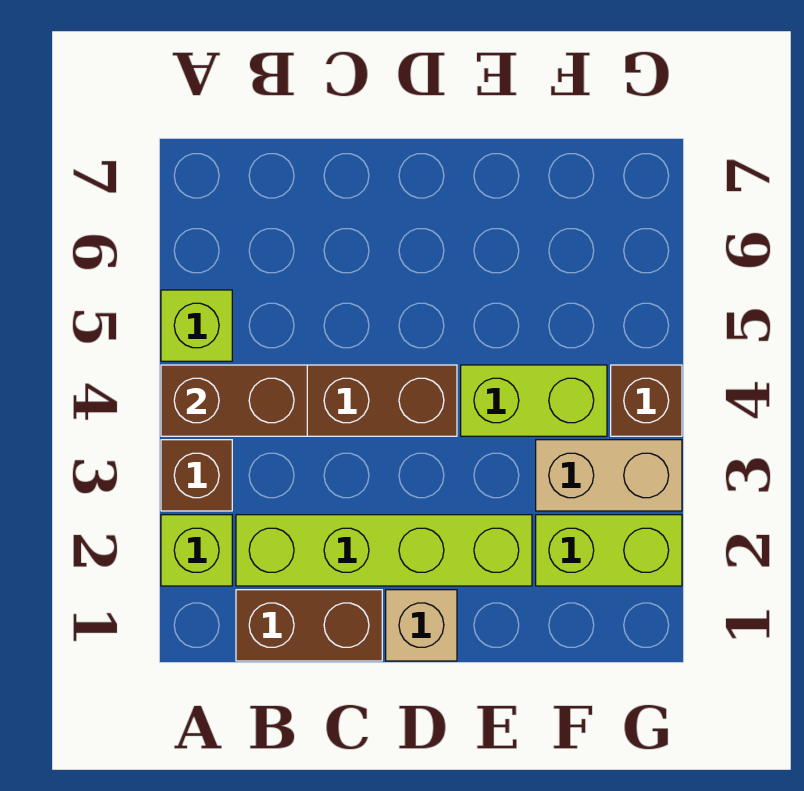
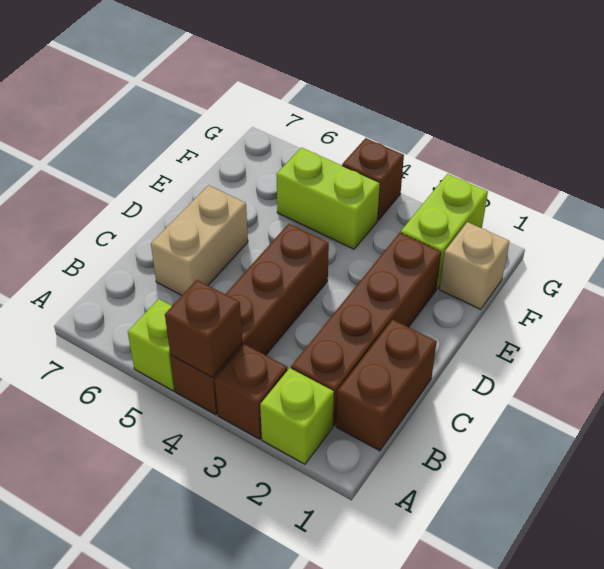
brown 1x2 brick [161,365,307,436] -> brown 1x1 brick [165,280,242,377]
lime 1x4 brick [236,515,532,586] -> brown 1x4 brick [291,233,441,426]
tan 1x1 brick [386,590,457,661] -> tan 1x1 brick moved to [439,222,510,309]
lime 1x2 brick [461,365,607,436] -> lime 1x2 brick turned to [277,148,380,249]
tan 1x2 brick [536,440,682,511] -> tan 1x2 brick moved to [151,185,248,295]

